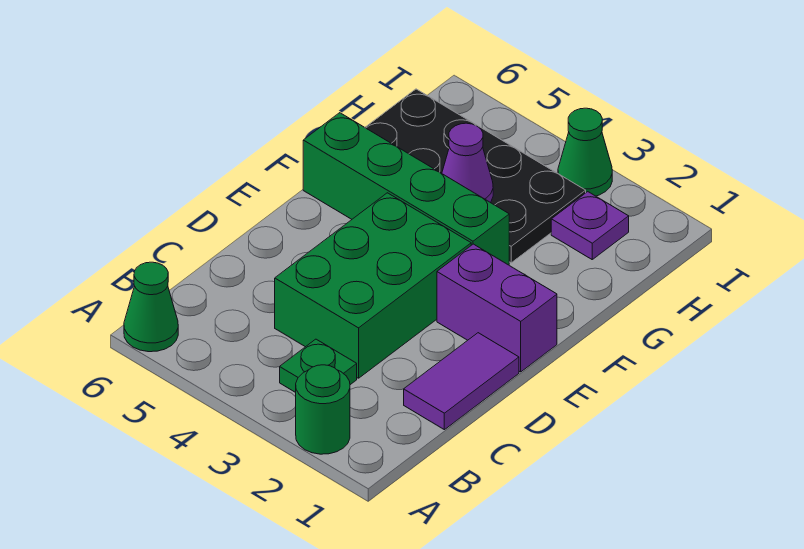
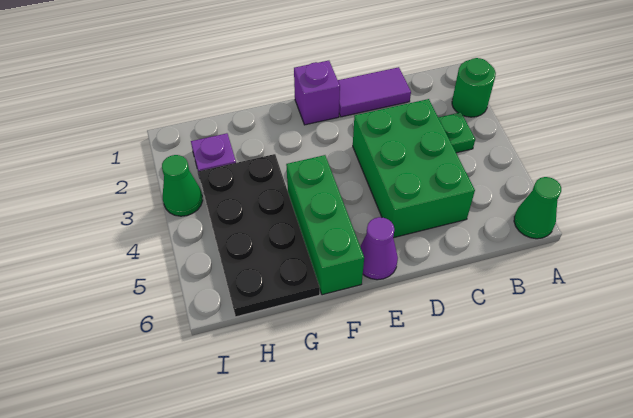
green 2x3 brick [275,193,471,378] -> green 2x3 brick turned to [353,99,475,238]
purple 1x2 brick [437,244,557,372] -> purple 1x1 brick [294,61,340,125]
green 1x4 brick [303,113,509,265] -> green 1x3 brick [286,155,364,295]
purple 1x1 cone [442,123,493,202] -> purple 1x1 cone moved to [360,217,398,280]

